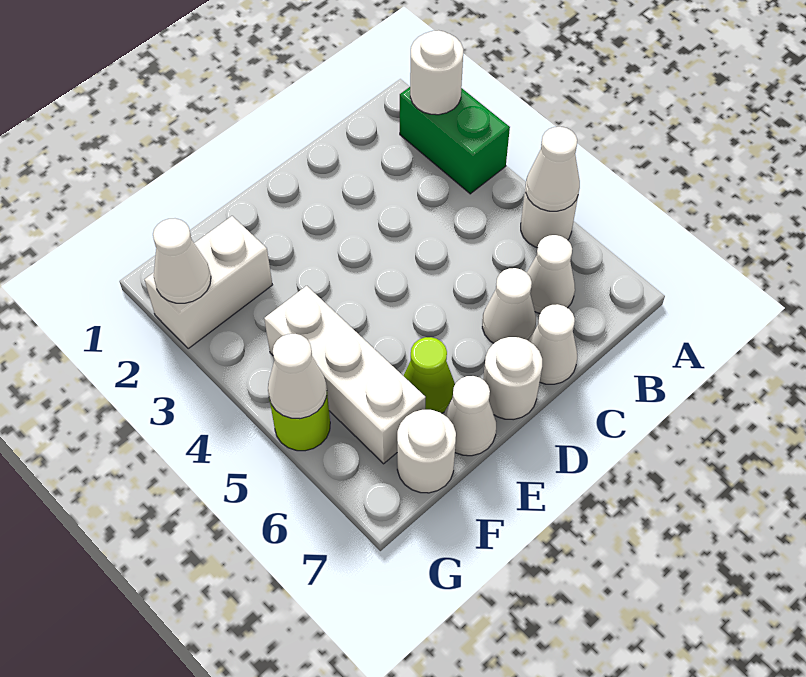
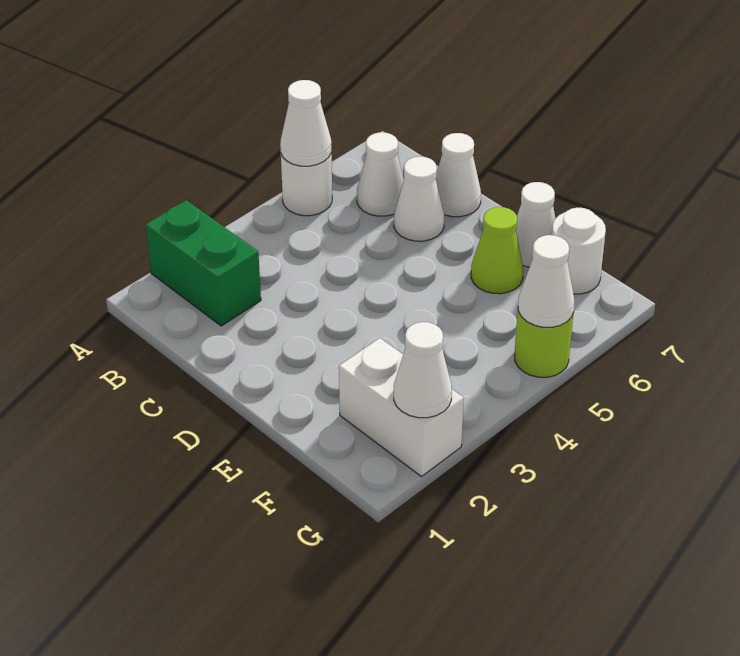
green 1x2 brick [400,87,510,194] -> green 1x2 brick turned to [146,200,261,326]
white 1x1 round brick [410,30,463,115] -> none
white 1x1 round brick [483,337,542,420] -> none
white 1x3 brick [264,286,426,464] -> none

